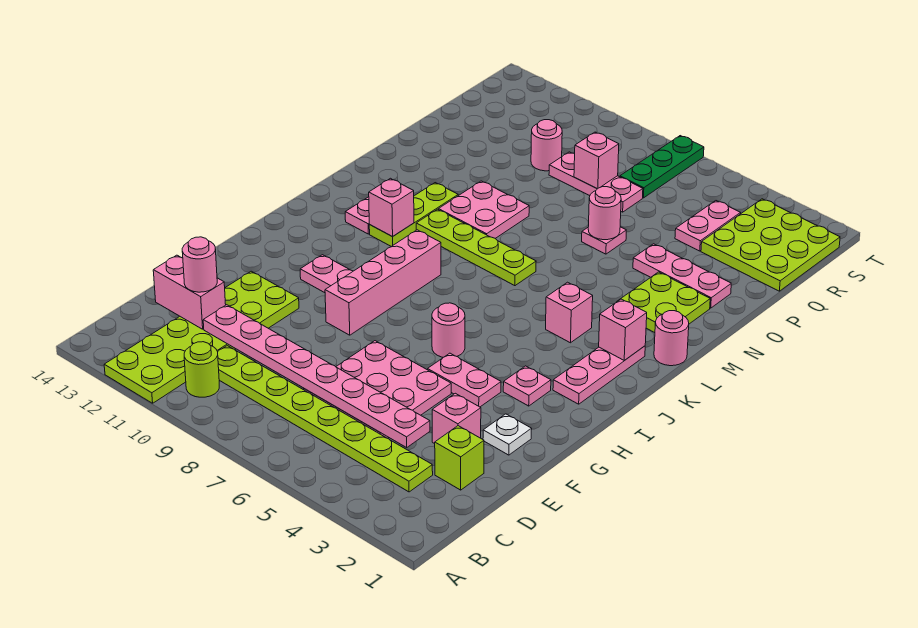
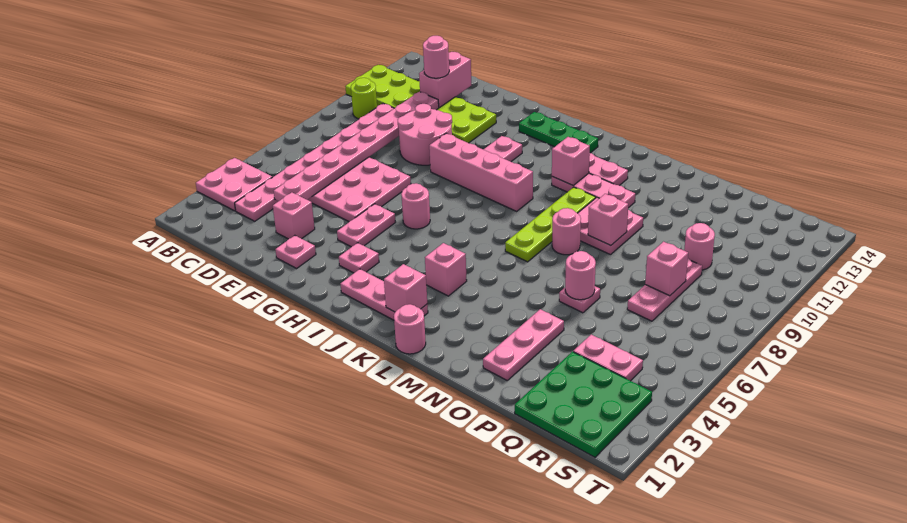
none -> pink 2x2 plate [196,158,272,211]
lime 1x8 plate [218,346,433,492] -> pink 1x8 plate [235,104,394,221]
lime 1x1 brick [435,426,484,490] -> none
none -> pink 2x2 round brick [398,104,452,165]
white 1x1 plate [483,414,532,455] -> pink 1x1 plate [275,235,316,268]
lime 1x3 plate [369,183,458,246] -> pink 1x3 plate [552,173,635,208]
lime 2x2 plate [617,272,710,333] -> none
none -> pink 1x1 round brick [552,208,581,255]
none -> pink 1x1 brick [588,194,628,246]
lime 3x3 plate [701,199,840,291] -> green 3x3 plate [515,352,652,457]
green 1x3 plate [620,136,704,198] -> green 1x3 plate moved to [519,112,598,153]

